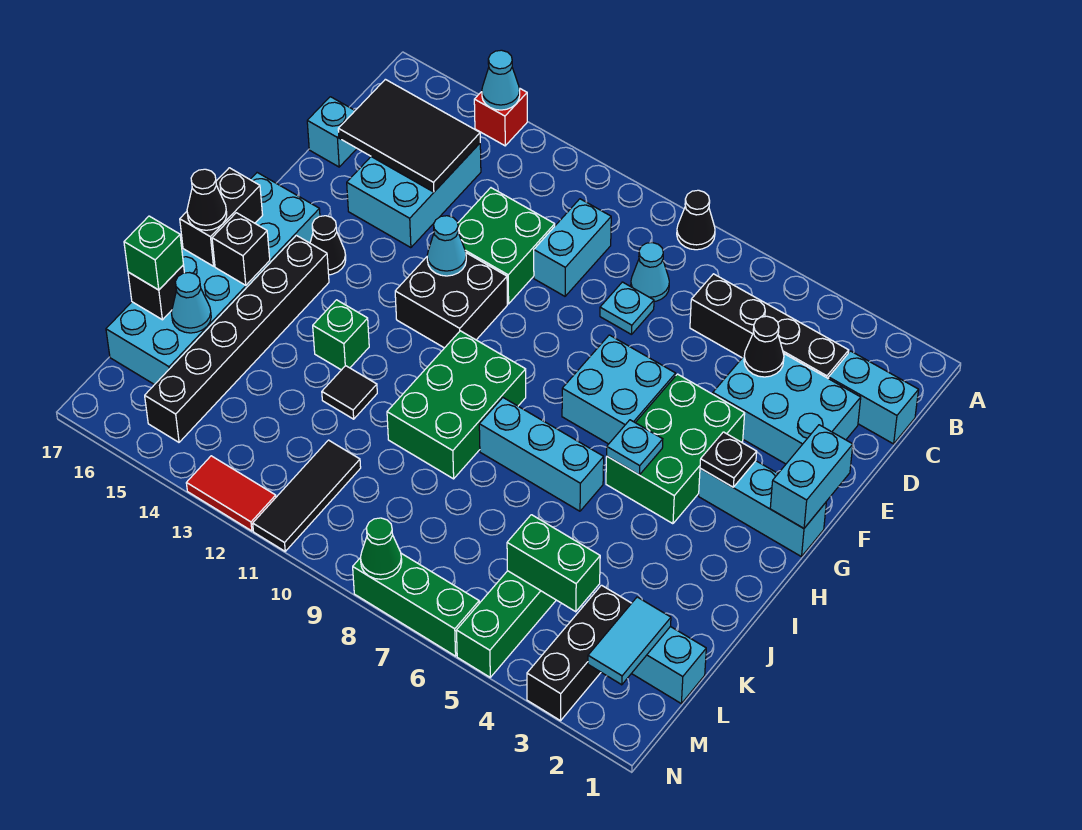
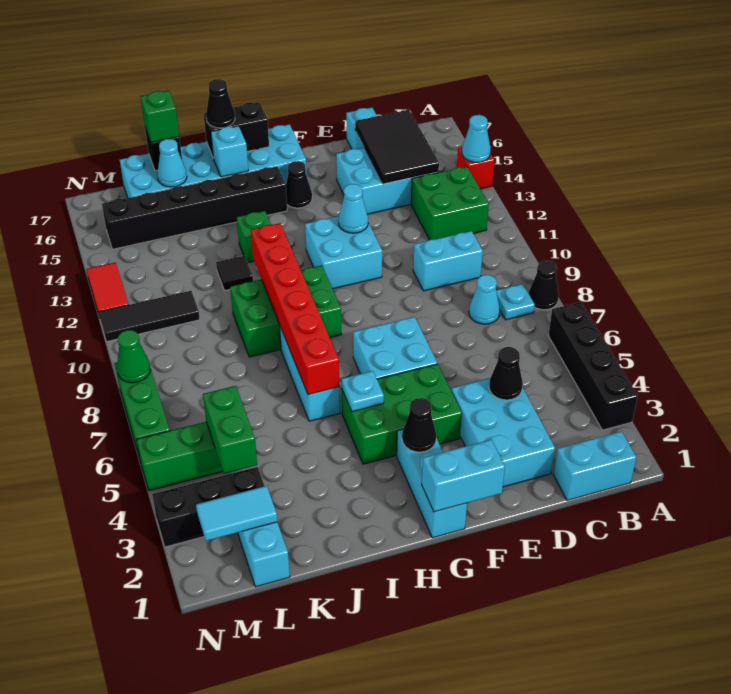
cyan 1x2 brick [829,351,918,444] -> cyan 1x2 brick turned to [553,432,636,500]
black 1x4 brick [690,274,849,379] -> black 1x4 brick moved to [548,302,638,430]
cyan 1x1 plate [600,282,654,335] -> cyan 1x1 plate moved to [496,284,535,320]
green 2x2 brick [458,188,555,304] -> green 2x2 brick moved to [411,167,489,240]
black 2x2 brick [395,253,507,348] -> cyan 2x2 brick [305,216,382,289]
black 1x1 plate [700,432,757,487] -> black 1x1 cone [402,398,436,452]
none -> red 1x6 brick [251,223,340,395]
black 1x1 brick [212,213,270,285] -> cyan 1x1 brick [211,126,248,177]

